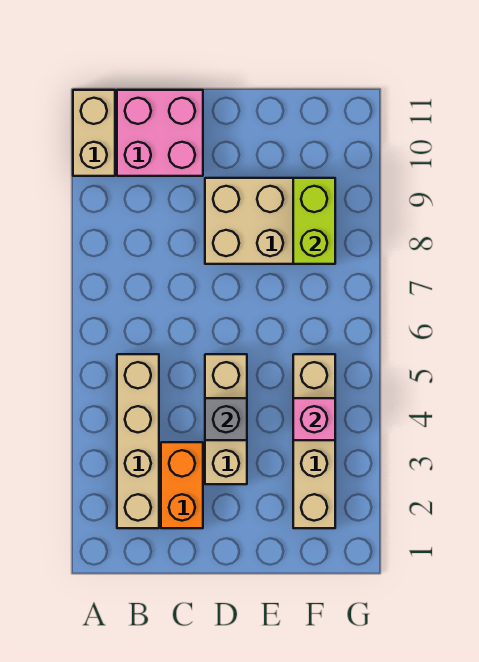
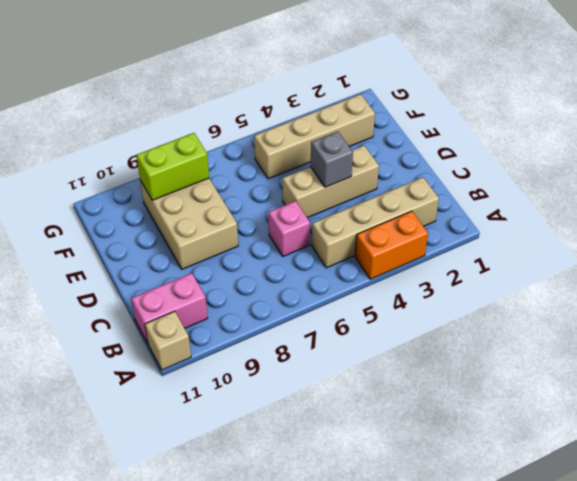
tan 1x2 brick [73,90,115,176] -> tan 1x1 brick [145,311,191,370]
pink 2x2 brick [117,90,203,176] -> pink 1x2 brick [131,273,208,343]
orange 1x2 brick [161,442,203,528] -> orange 1x2 brick moved to [355,211,428,279]
pink 1x1 brick [293,398,335,440] -> pink 1x1 brick moved to [268,201,310,256]

